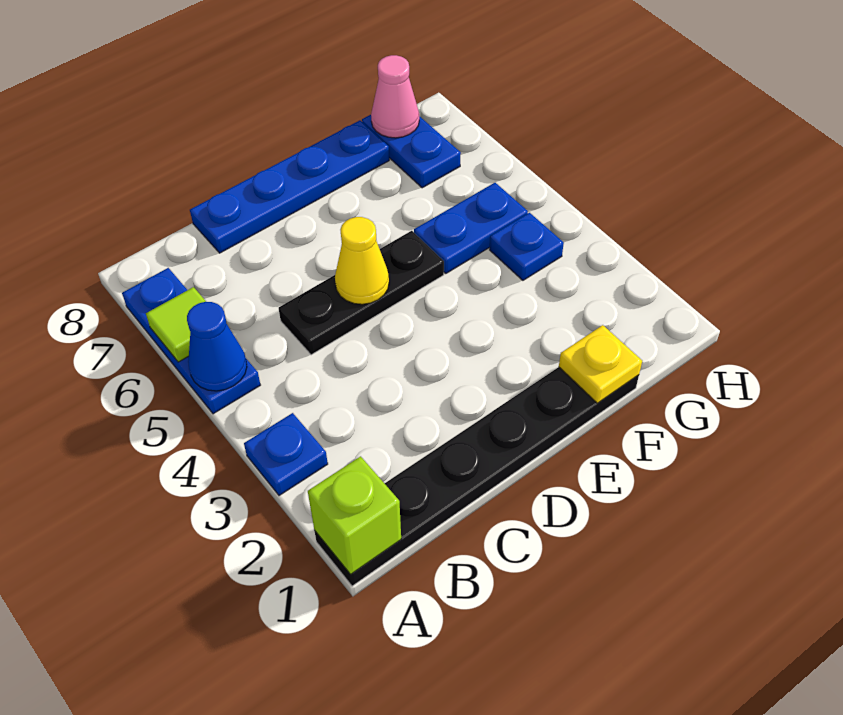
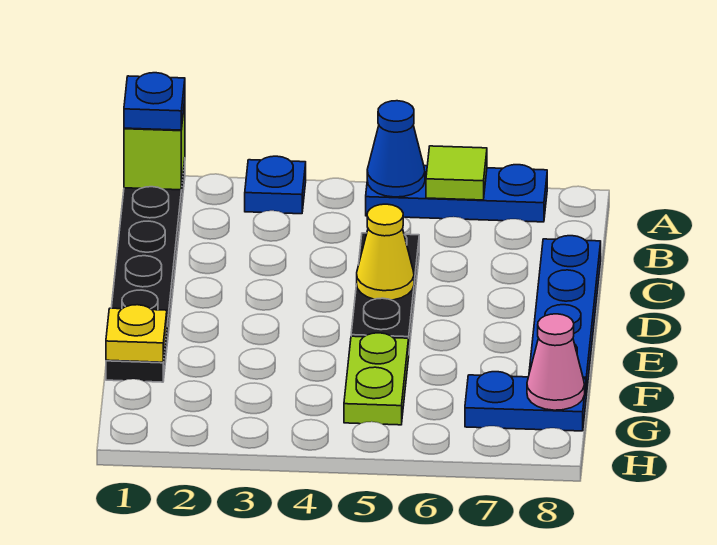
blue 1x2 plate [414,183,528,274] -> lime 1x2 plate [344,333,409,425]
blue 1x1 plate [490,213,564,280] -> blue 1x1 plate moved to [124,73,185,130]

